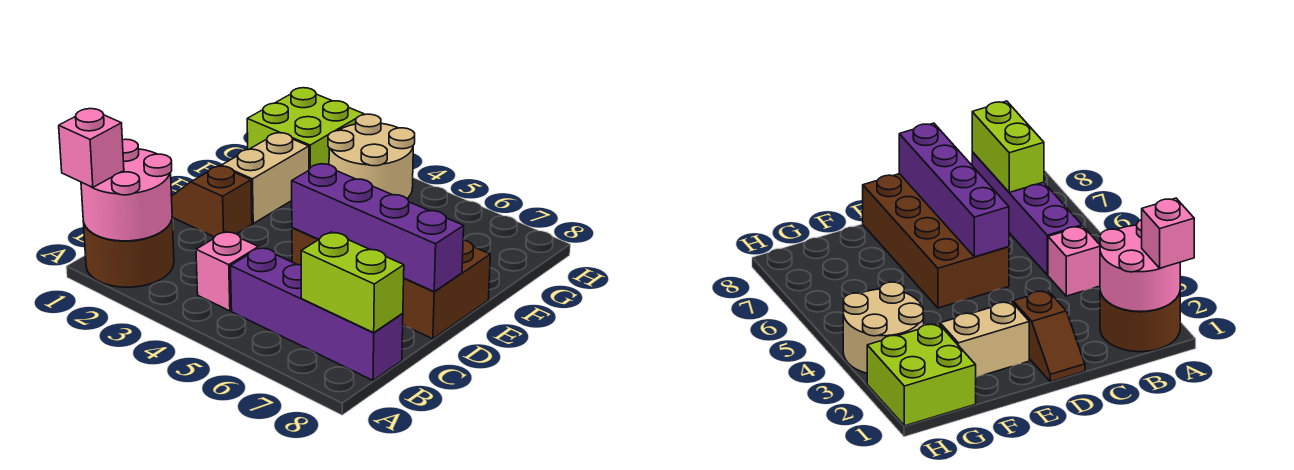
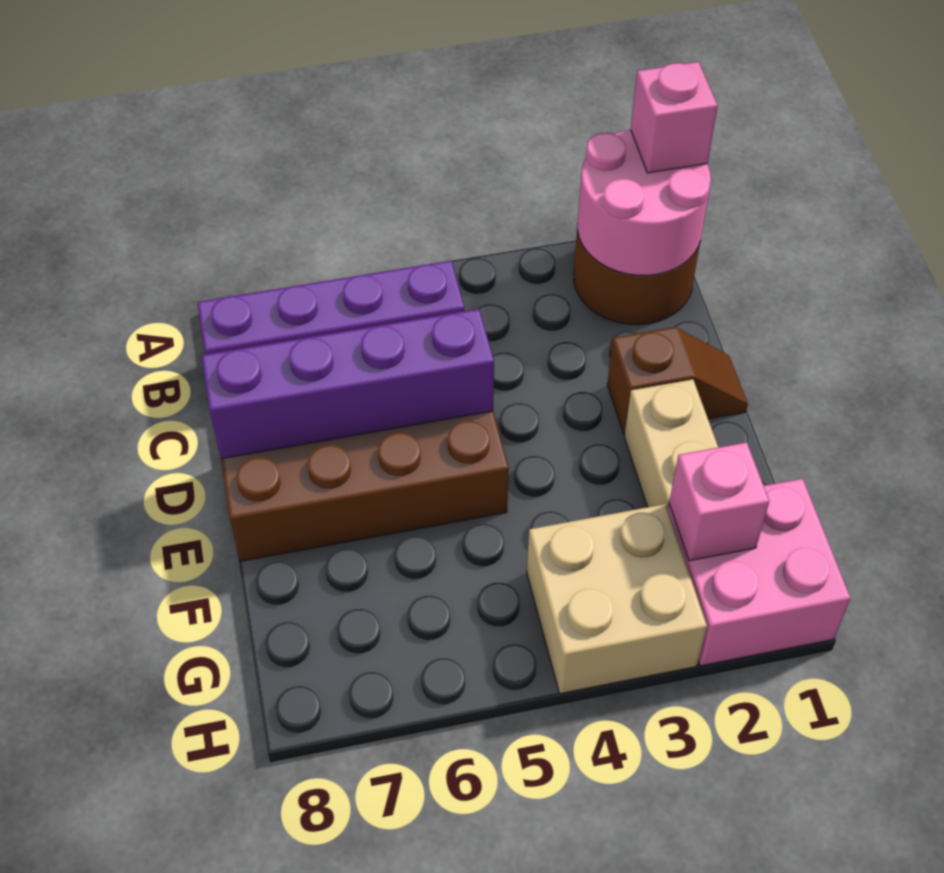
pink 1x1 brick [196,232,258,311] -> pink 1x1 brick moved to [669,442,769,561]
lime 1x2 brick [301,232,404,333] -> none
lime 2x2 brick [247,88,364,169] -> pink 2x2 brick [668,479,851,666]
tan 2x2 round brick [328,114,415,198] -> tan 2x2 brick [527,504,707,694]

